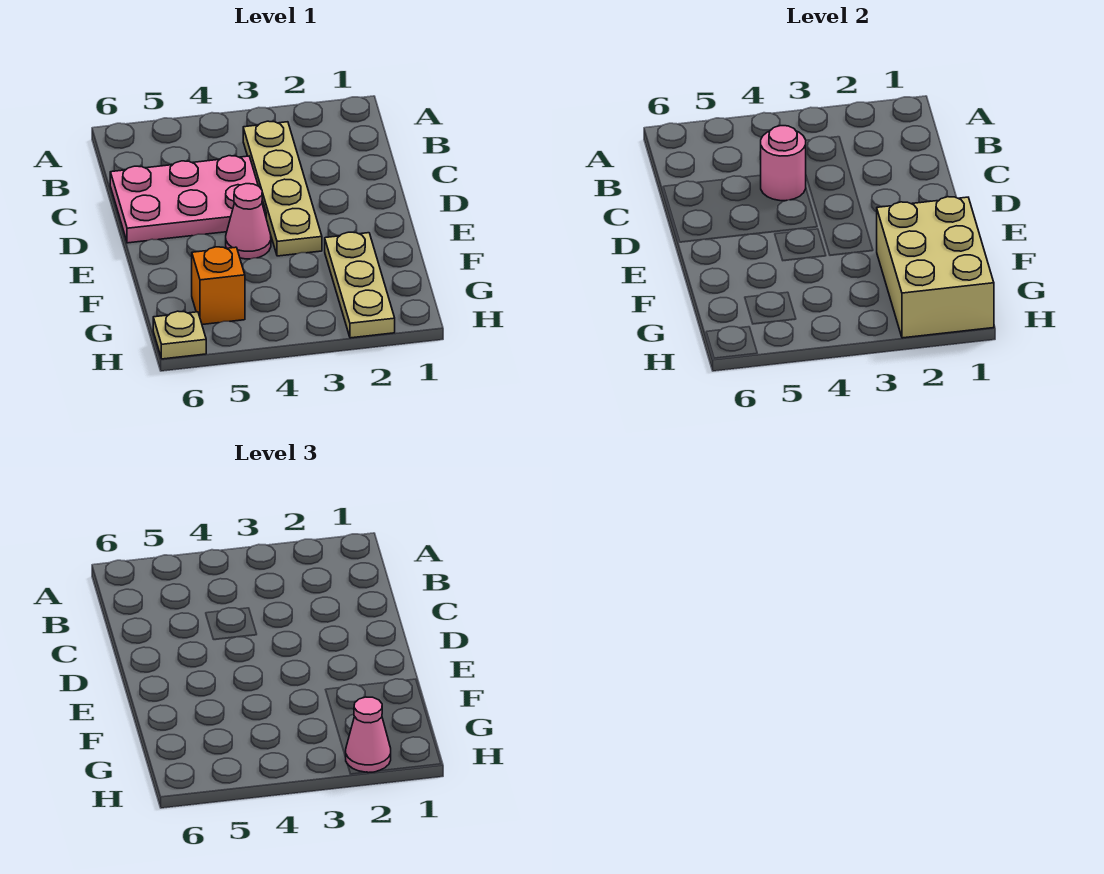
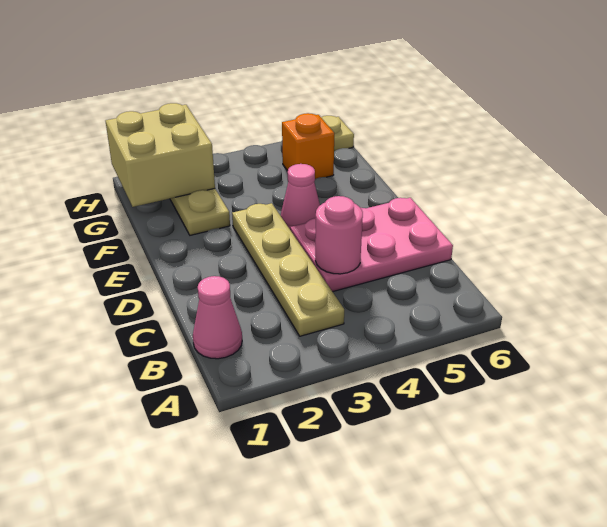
tan 2x3 brick [877,197,994,338] -> tan 2x2 brick [106,103,215,207]
pink 1x1 cone [346,697,391,773] -> pink 1x1 cone moved to [193,276,242,359]

